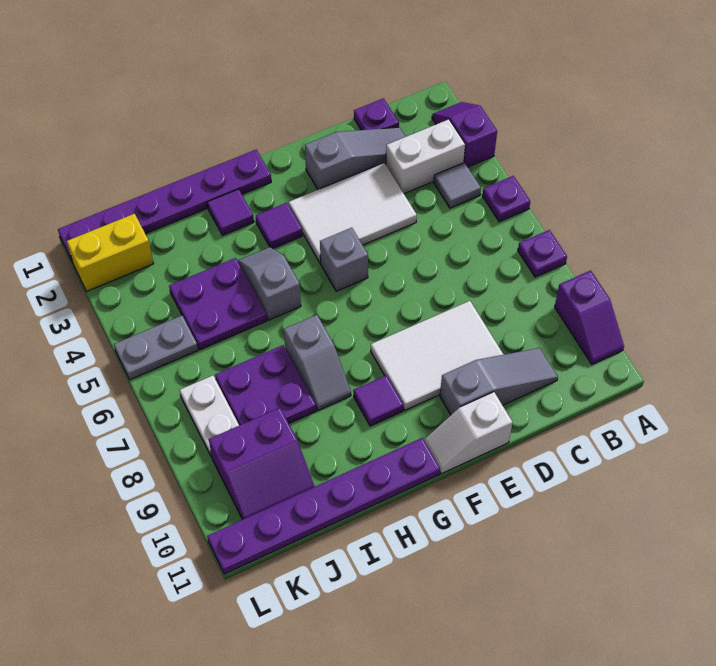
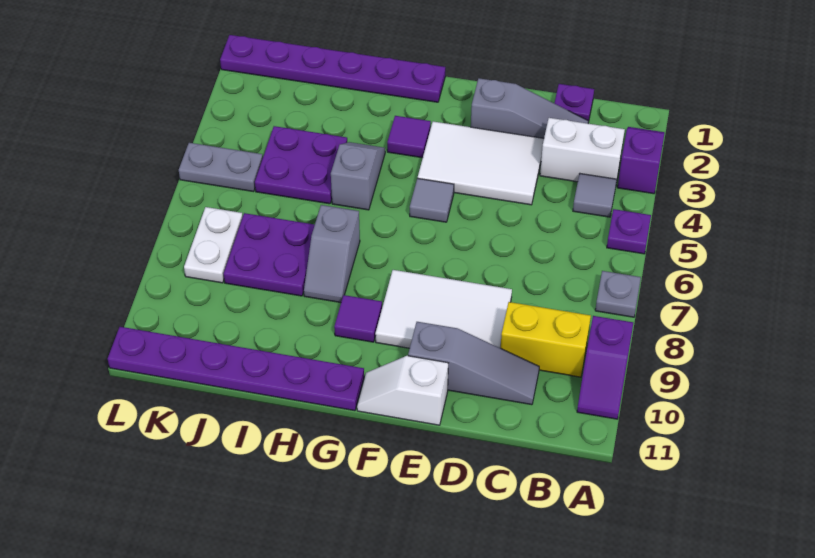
purple 1x1 plate [518,230,567,277] -> grey 1x1 plate [595,271,641,317]
grey 1x1 brick [320,228,368,291] -> grey 1x1 tile [410,178,454,222]
purple 1x1 tile [207,189,254,235] -> none
purple 2x2 slope [209,408,315,520] -> none
yellow 1x2 brick [67,214,153,291] -> yellow 1x2 brick moved to [501,302,591,377]

